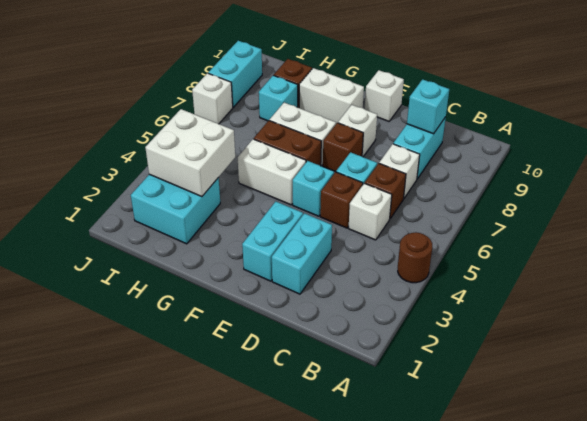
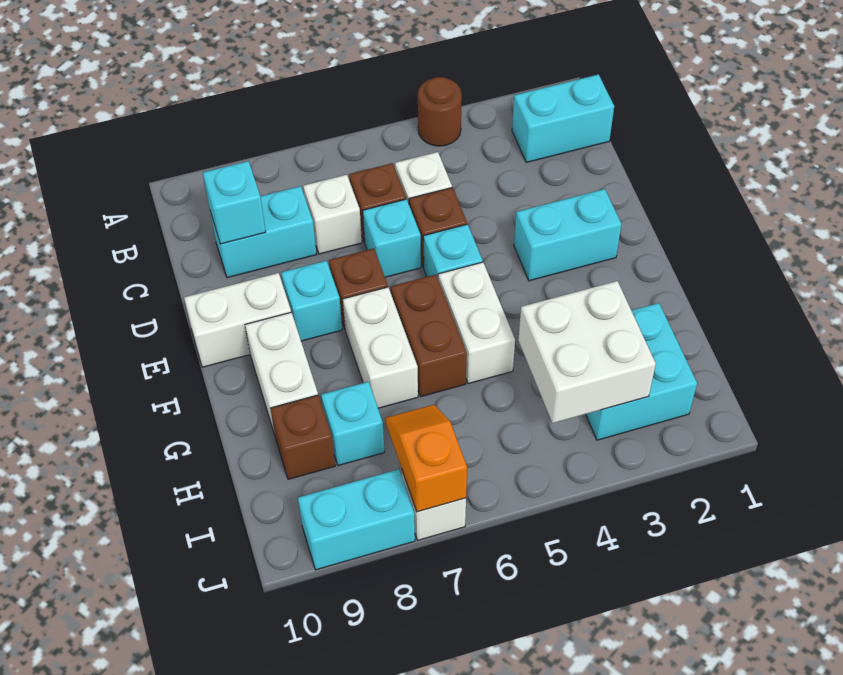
cyan 1x2 brick [272,213,332,294] -> cyan 1x2 brick moved to [512,74,614,162]
white 1x1 brick [338,105,377,157] -> cyan 1x1 brick [281,261,342,341]
white 1x1 brick [365,70,404,121] -> white 1x2 brick [184,273,291,367]
none -> orange 1x2 slope [386,405,467,512]

